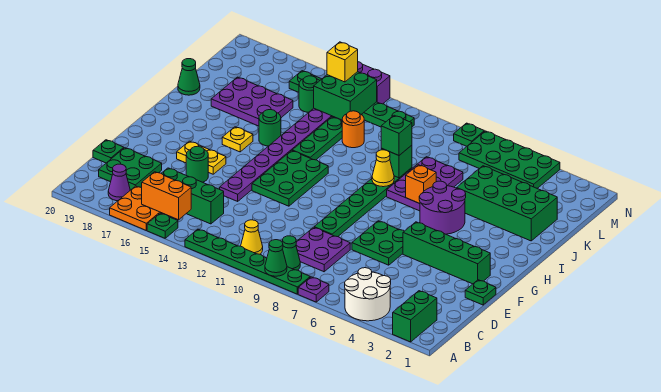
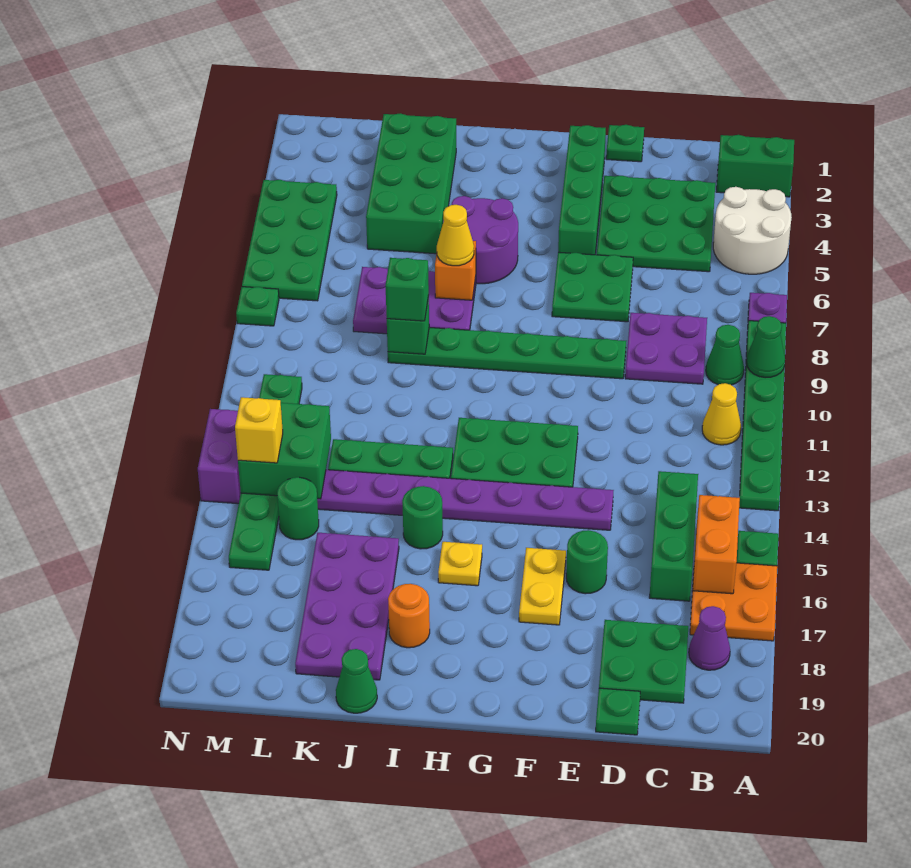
none -> green 3x3 plate [597,176,715,272]
yellow 1x1 cone [372,150,394,187] -> yellow 1x1 cone moved to [437,205,474,266]
purple 2x3 plate [211,77,293,126] -> purple 2x4 plate [295,533,399,680]
orange 1x1 round brick [342,111,364,148] -> orange 1x1 round brick moved to [388,584,430,648]

